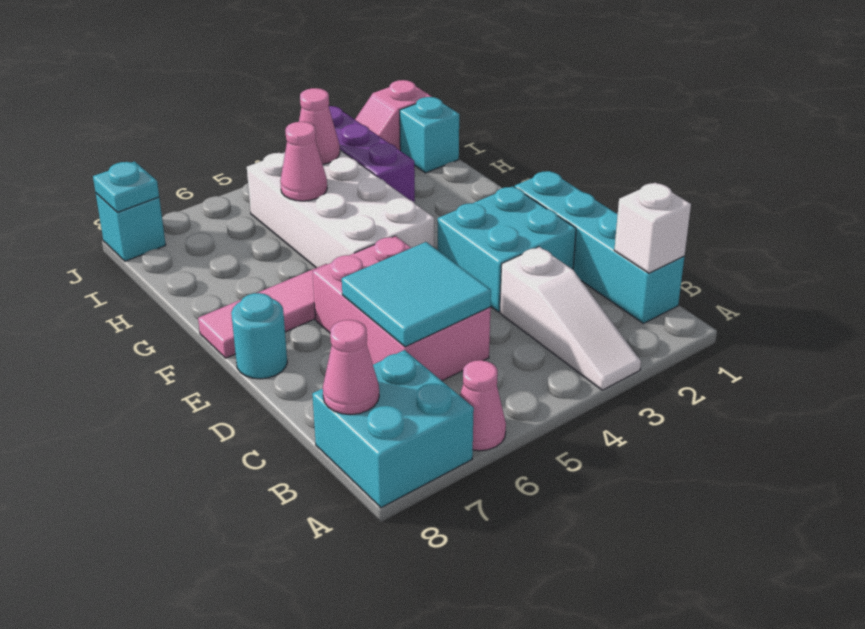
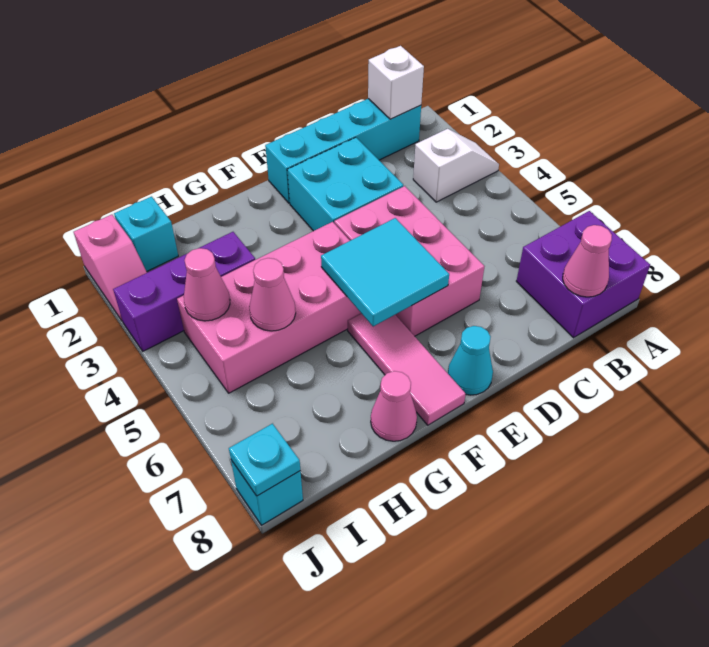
white 1x3 slope [500,247,641,390] -> white 1x2 slope [413,129,499,202]
pink 1x1 cone [460,360,506,451] -> pink 1x1 cone moved to [371,371,417,441]
cyan 2x2 brick [312,350,474,508] -> purple 2x2 brick [516,211,650,338]
pink 2x3 brick [313,236,491,381] -> pink 2x3 brick turned to [334,186,485,336]
cyan 2x2 tile [342,242,491,347] -> cyan 2x2 tile moved to [321,218,449,326]
cyan 1x1 round brick [231,293,287,379] -> cyan 1x1 cone [448,326,493,395]
white 2x4 brick [247,150,434,268] -> pink 2x4 brick [177,222,361,393]

